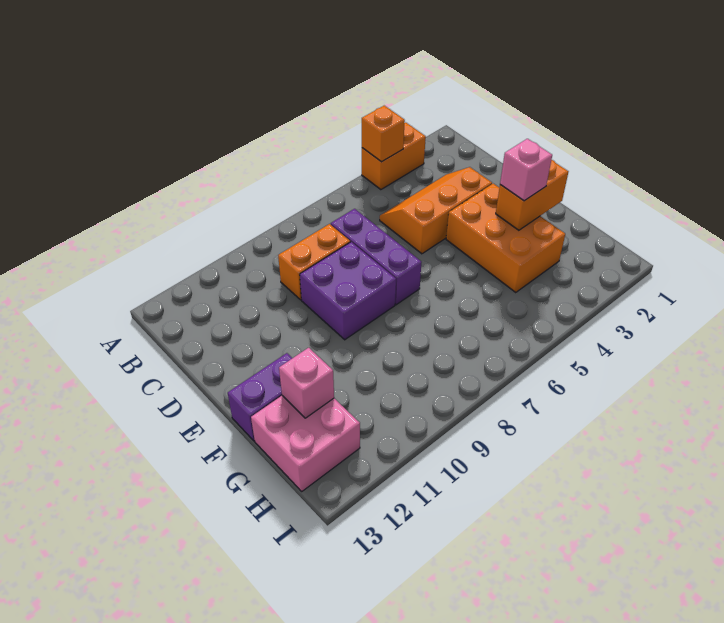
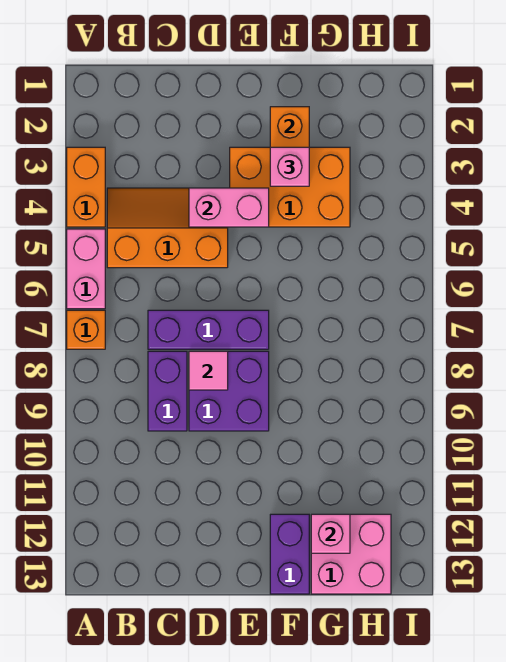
orange 1x1 brick [362,106,405,162] -> orange 1x1 brick moved to [67,310,105,349]
none -> pink 1x2 brick [67,229,105,309]
orange 2x3 slope [380,167,492,254] -> orange 2x3 slope turned to [107,188,228,268]
orange 1x2 brick [278,224,350,300] -> purple 1x2 brick [148,351,187,431]
none -> pink 1x2 brick [189,188,269,227]
none -> pink 1x1 tile [189,351,228,390]

